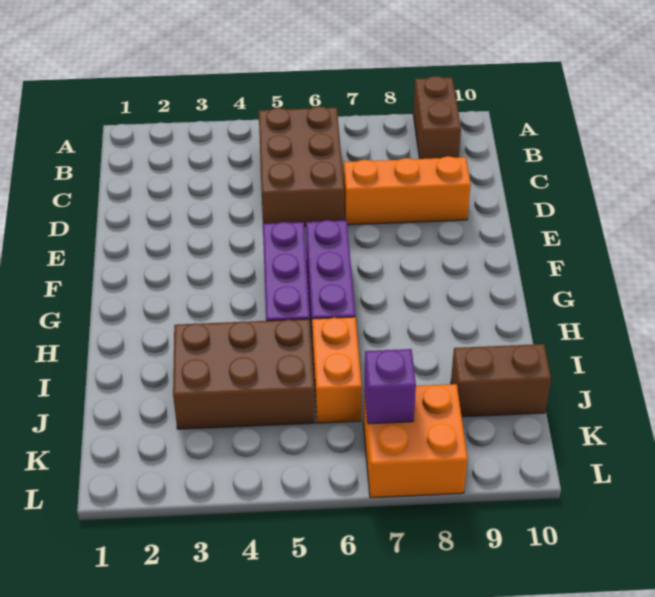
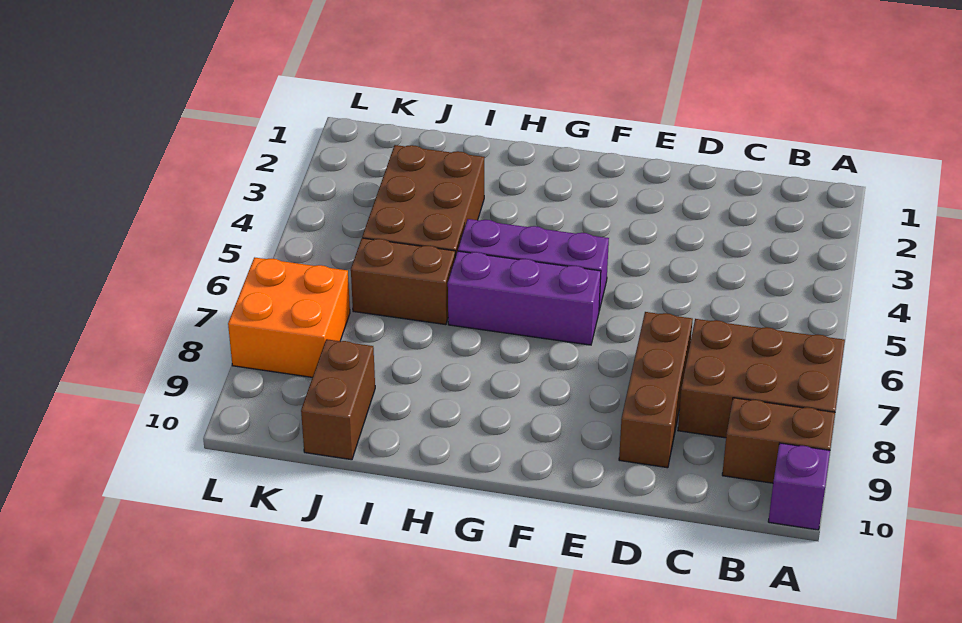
brown 2x3 brick [259,106,344,226] -> brown 2x3 brick moved to [678,319,845,438]
orange 1x3 brick [344,156,471,225] -> brown 1x3 brick [619,312,693,468]
orange 1x2 brick [312,317,362,423] -> brown 1x2 brick [351,238,455,325]
purple 1x1 brick [364,349,416,424] -> purple 1x1 brick moved to [768,443,830,530]

